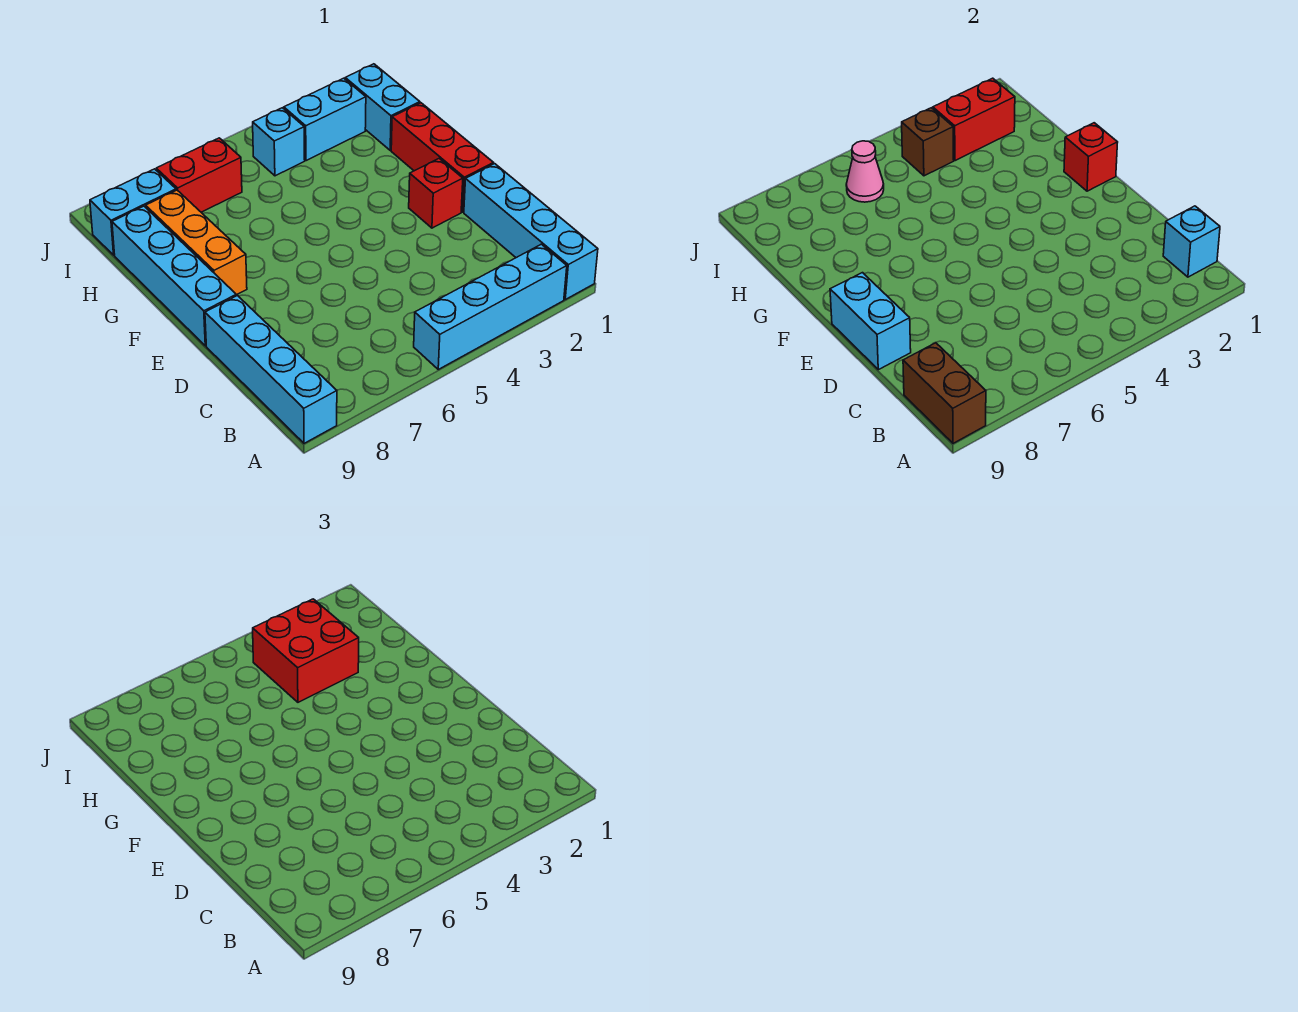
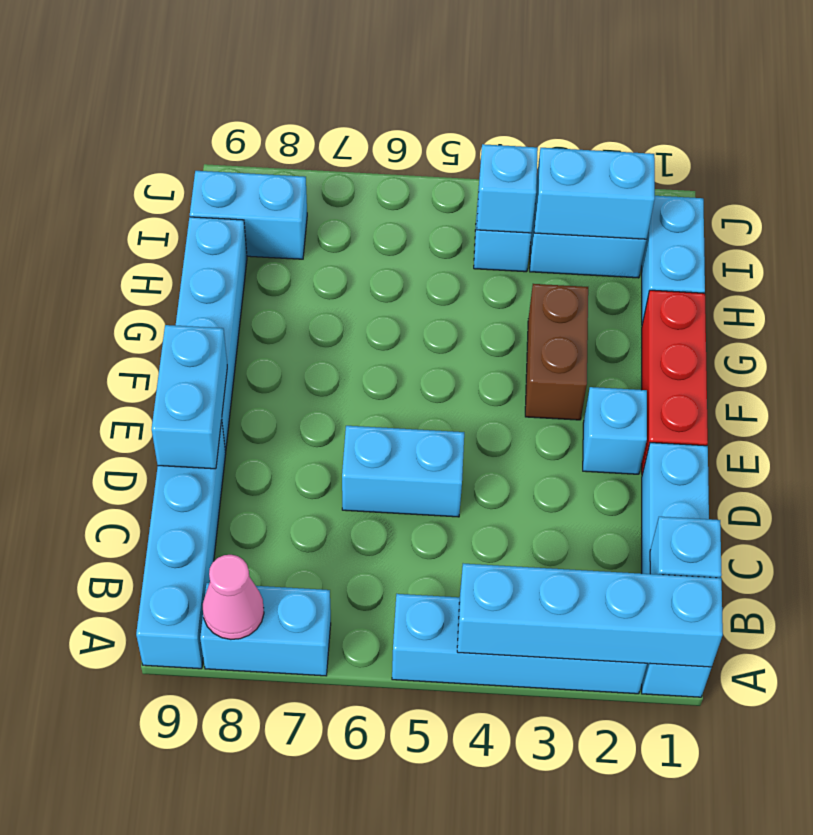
none -> cyan 1x4 brick [457,564,723,667]
none -> cyan 1x2 brick [200,583,331,676]
brown 1x2 brick [903,343,986,443] -> brown 1x2 brick moved to [525,284,588,420]
none -> cyan 1x2 brick [342,426,464,517]
red 1x1 brick [409,159,463,228] -> cyan 1x1 brick [583,387,647,474]
red 1x1 brick [1064,123,1118,191] -> none
orange 1x3 brick [146,190,247,295] -> none
red 2x2 brick [253,599,359,702] -> none
red 1x2 brick [933,78,1015,161] -> cyan 1x2 brick [534,148,655,239]
brown 1x1 brick [902,108,954,176] -> cyan 1x1 brick [477,144,538,233]
red 1x2 brick [156,138,242,212] -> none
pink 1x1 cone [846,141,884,202] -> pink 1x1 cone moved to [203,555,264,639]

